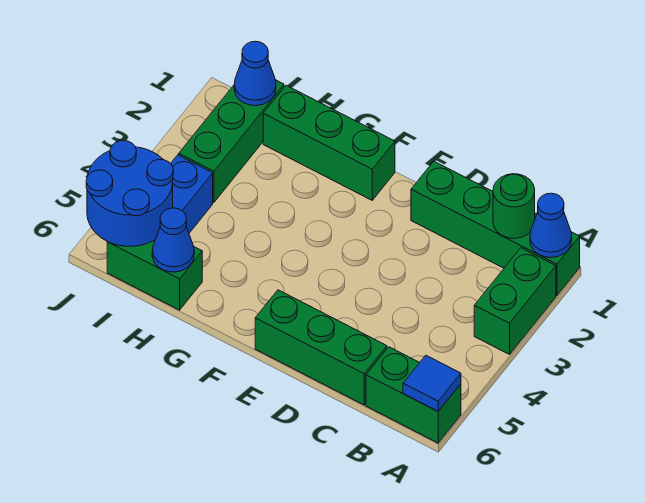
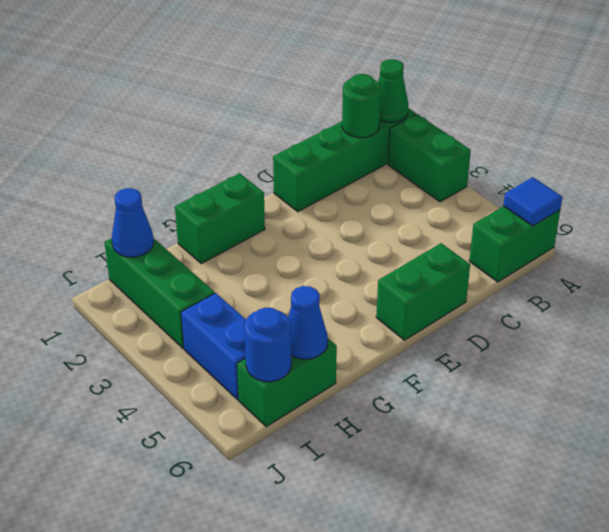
blue 1x1 cone [530,193,572,257] -> green 1x1 cone [378,59,408,122]
green 1x3 brick [255,290,387,405] -> green 1x2 brick [376,243,470,340]
green 1x3 brick [263,85,395,200] -> green 1x2 brick [175,173,265,264]
blue 2x2 round brick [86,141,173,246] -> blue 1x1 round brick [244,308,291,382]

